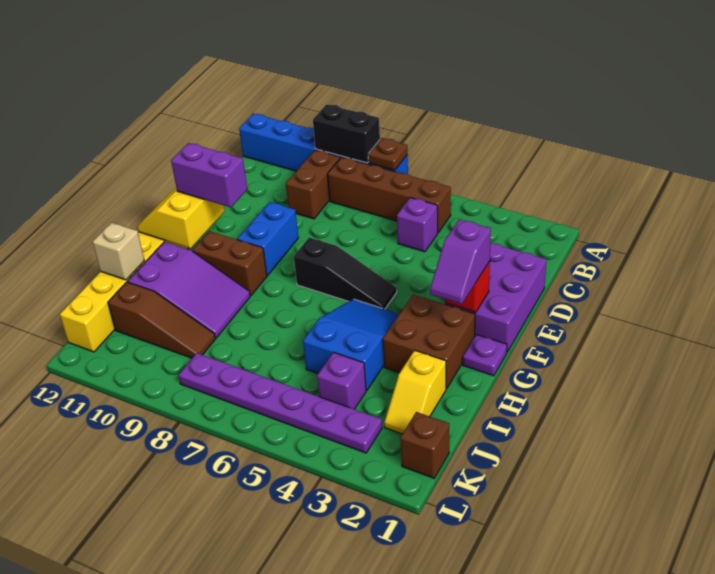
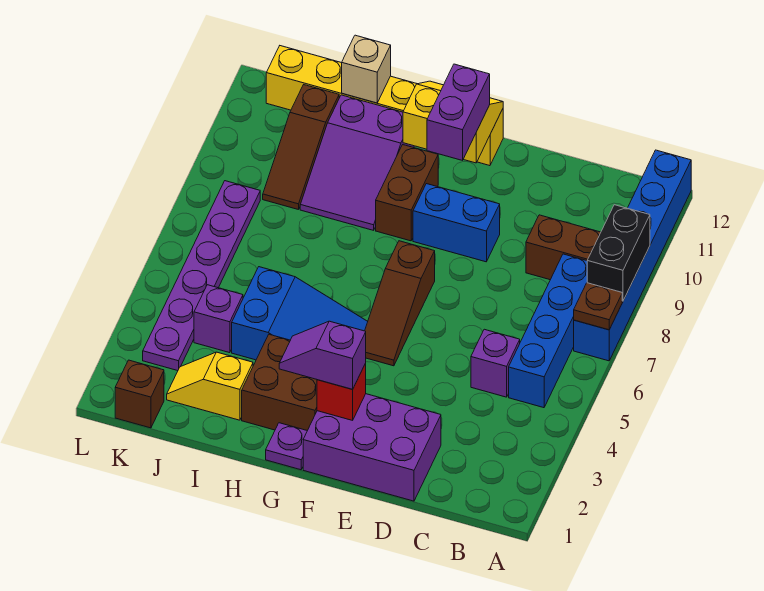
brown 1x4 brick [328,157,451,233] -> blue 1x4 brick [509,254,587,408]
black 1x3 slope [294,237,397,309] -> brown 1x3 slope [365,241,435,366]

